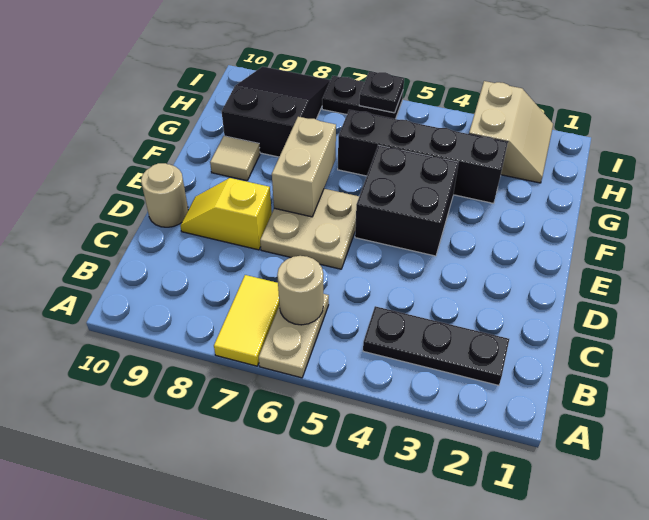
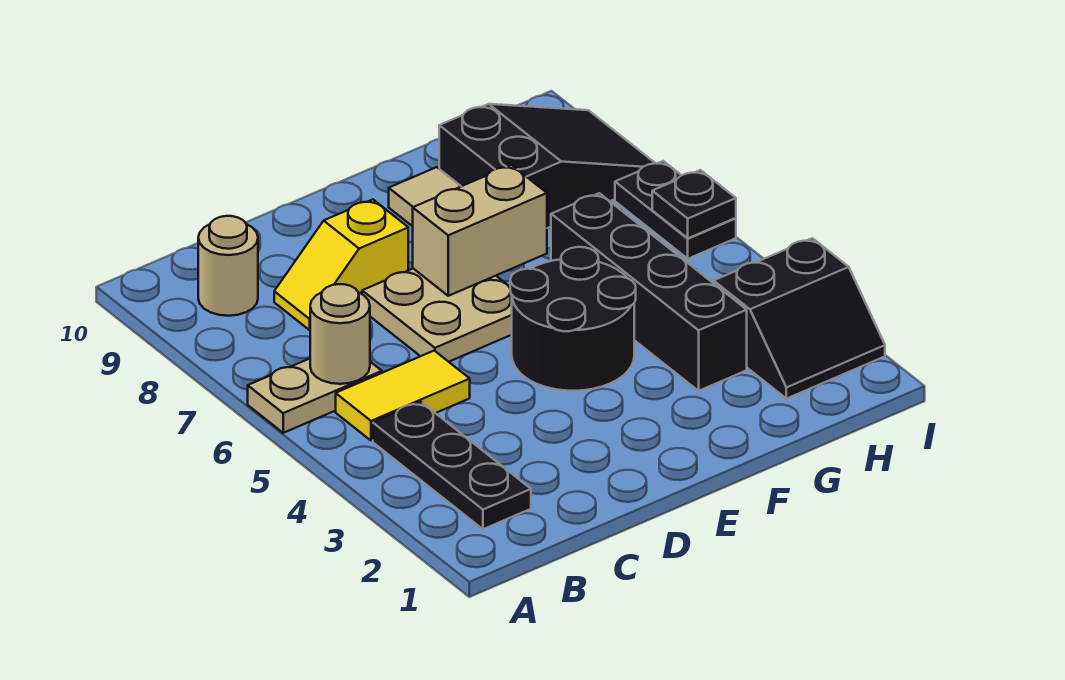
yellow 1x2 tile [214,275,279,366] -> yellow 1x2 tile moved to [336,351,470,441]
yellow 1x2 slope [180,178,272,250] -> yellow 1x2 slope turned to [274,199,408,330]
tan 1x1 round brick [141,163,188,227] -> tan 1x1 round brick moved to [198,216,258,316]
black 2x2 brick [355,146,458,256] -> black 2x2 round brick [510,247,636,391]
tan 2x2 slope [469,81,553,183] -> black 2x2 slope [714,238,885,399]

